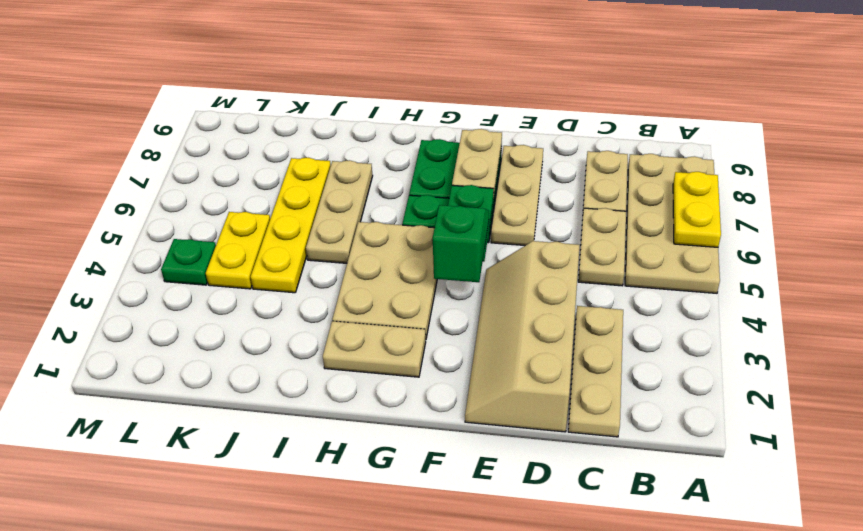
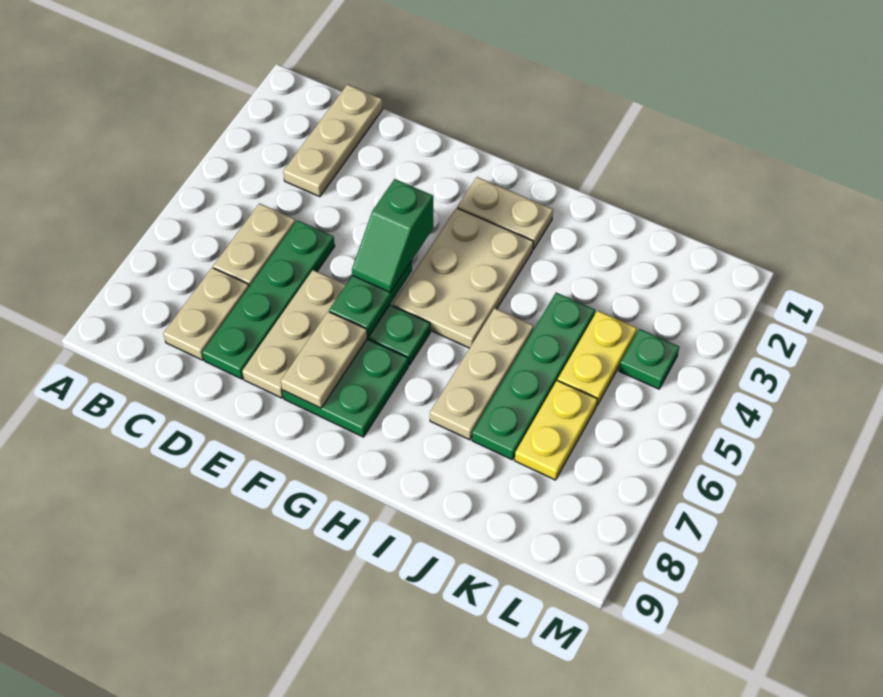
tan 2x4 plate [625,154,720,293] -> none
yellow 1x2 plate [673,172,721,247] -> yellow 1x2 plate moved to [515,380,597,480]
tan 2x4 slope [465,241,580,432] -> none
none -> green 1x4 plate [203,220,335,379]
yellow 1x4 plate [251,158,331,293] -> green 1x4 plate [472,293,595,460]

